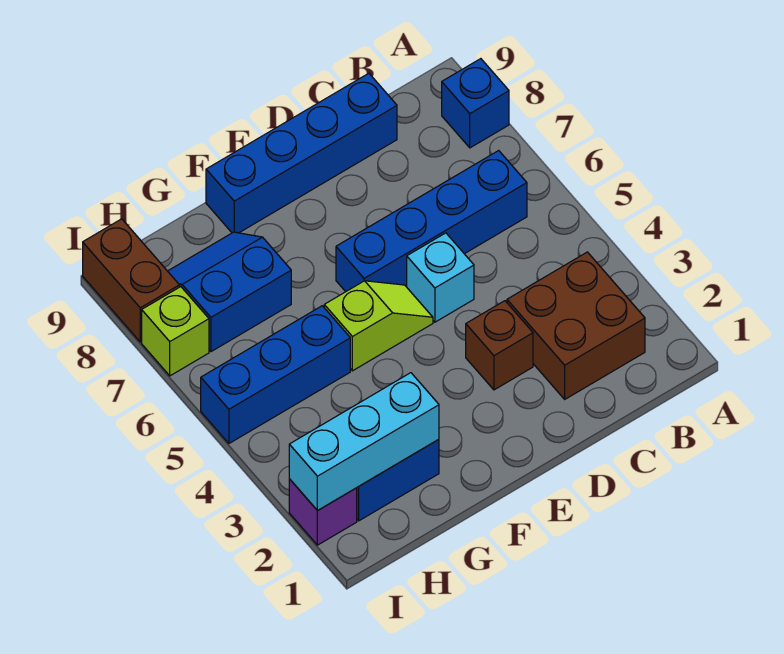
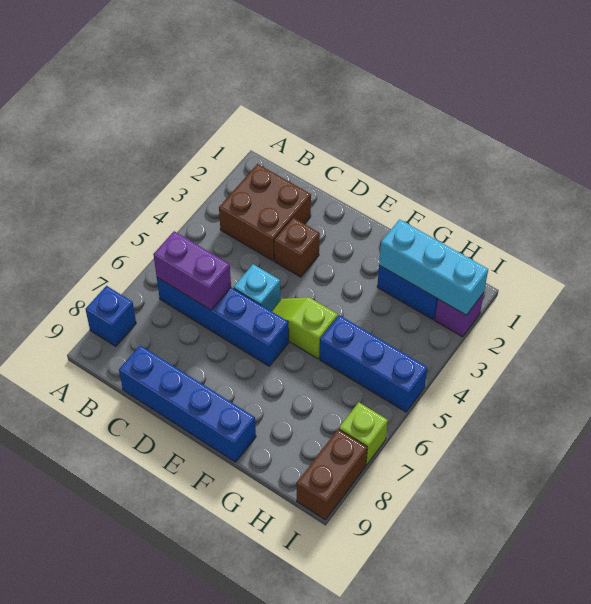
none -> purple 1x2 brick [153,231,231,310]
blue 2x2 slope [168,232,291,352] -> none

